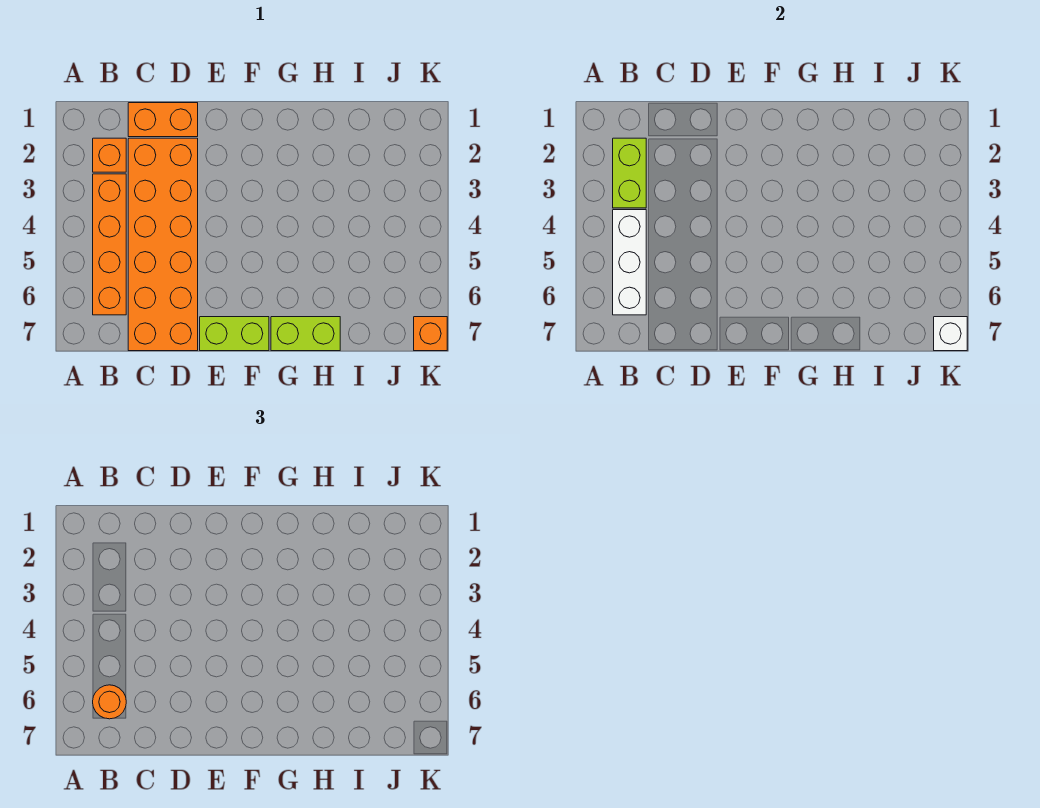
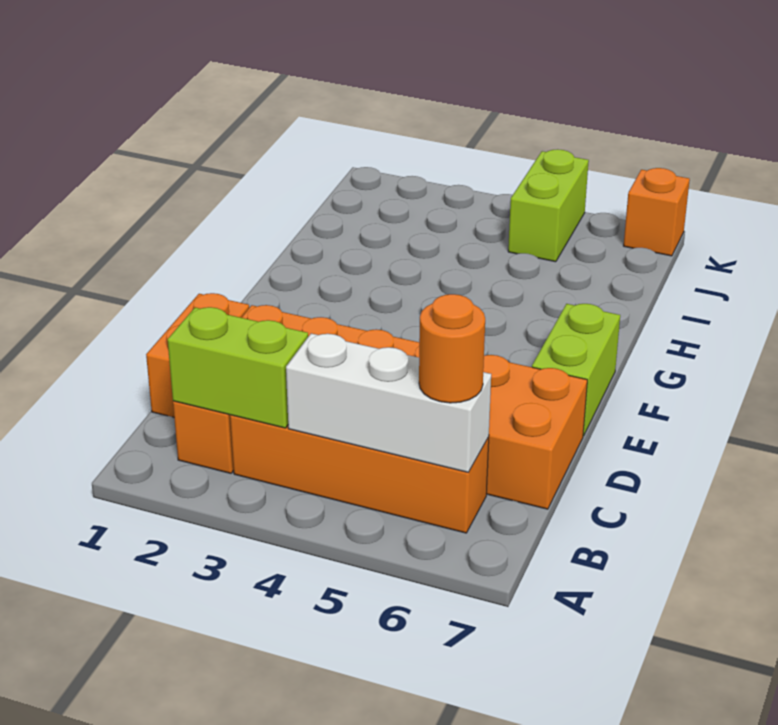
lime 1x2 brick [271,317,340,351] -> lime 1x2 brick moved to [508,149,589,262]
white 1x1 brick [934,317,967,351] -> none

